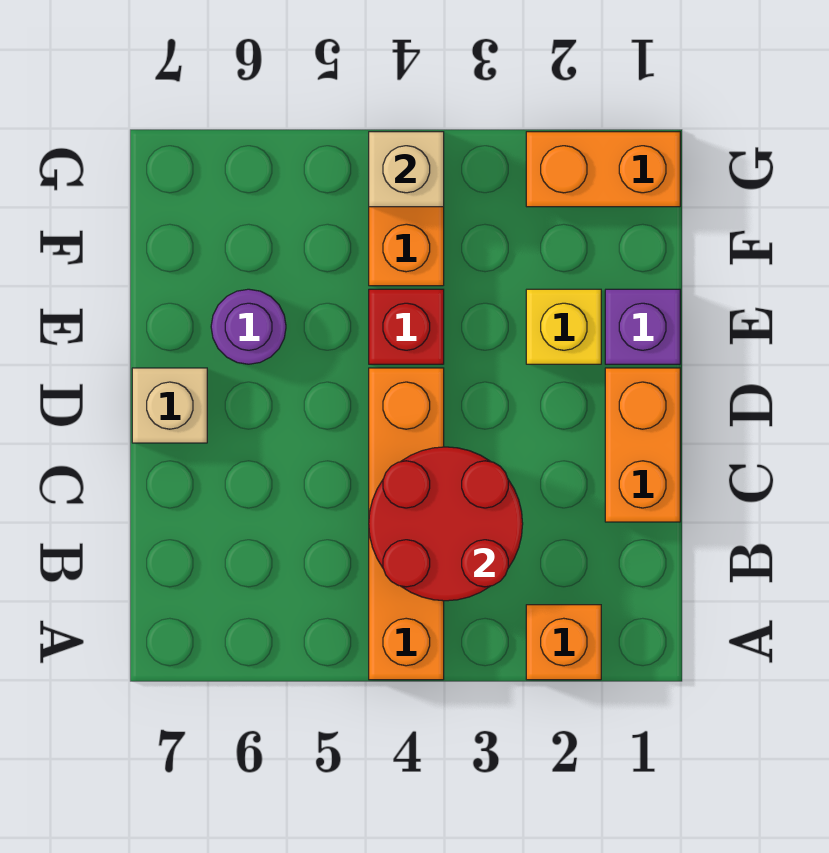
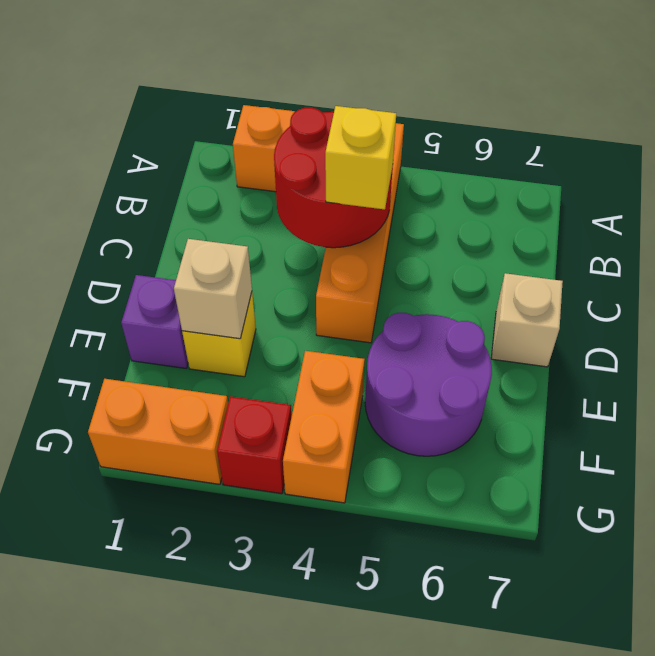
orange 1x2 brick [605,368,680,522] -> none
none -> yellow 1x1 brick [325,106,396,209]
red 1x1 brick [369,289,444,364] -> red 1x1 brick moved to [217,396,291,494]
purple 1x1 round brick [211,289,286,364] -> purple 2x2 round brick [365,313,492,456]
tan 1x1 brick [369,132,444,207] -> tan 1x1 brick moved to [174,239,252,339]

